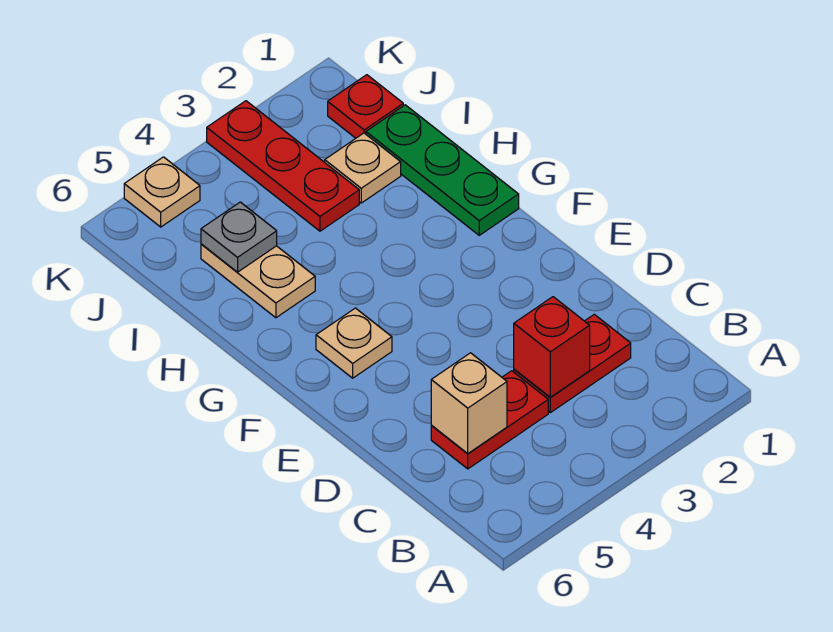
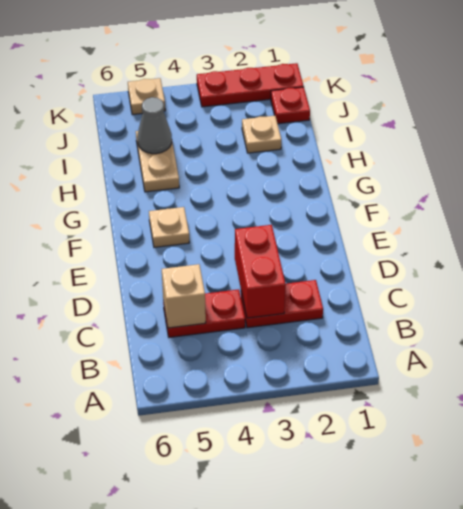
red 1x1 brick [514,297,590,397] -> red 1x2 brick [235,225,286,318]
green 1x3 plate [366,105,519,235] -> none
red 1x3 plate [207,101,359,231] -> red 1x3 plate turned to [197,63,304,107]
grey 1x1 plate [201,202,277,272] -> grey 1x1 cone [137,97,172,154]

